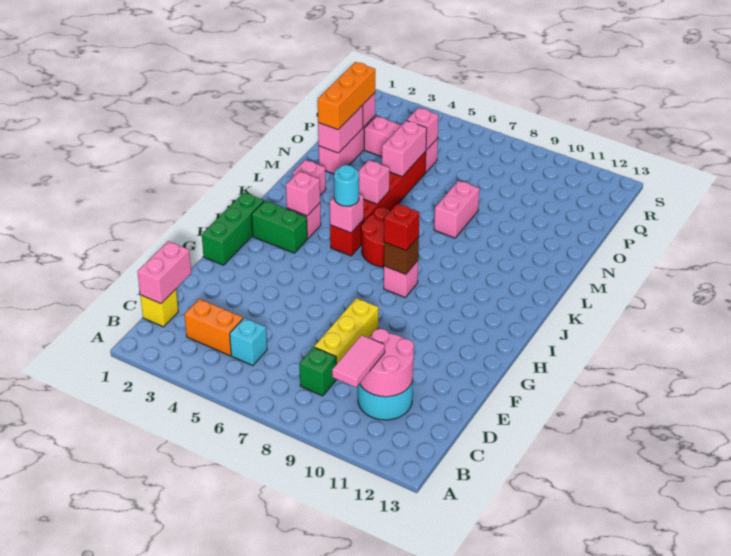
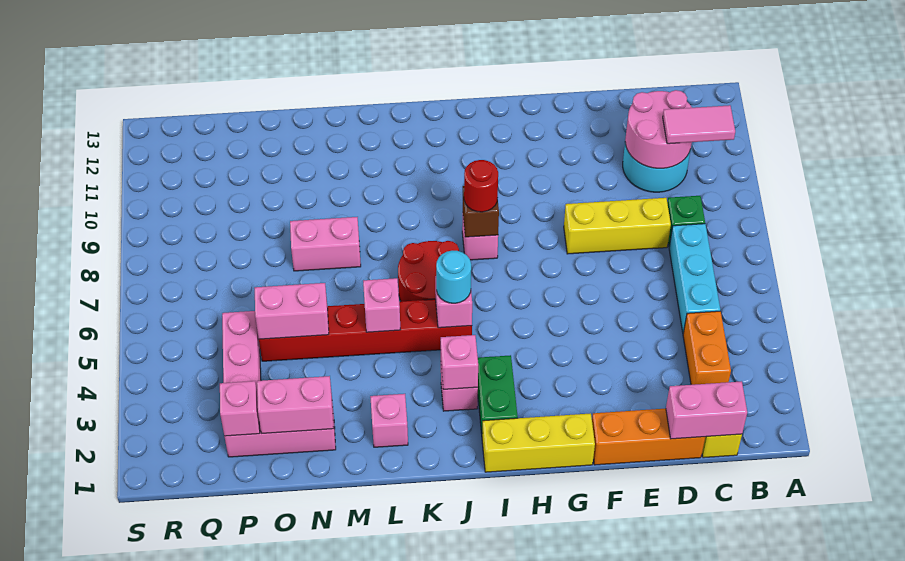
cyan 1x1 brick [230,318,267,366] -> cyan 1x3 brick [669,224,720,333]
green 1x3 brick [202,193,264,265] -> yellow 1x3 brick [482,413,595,472]
red 1x1 brick [384,204,420,250] -> red 1x1 round brick [464,160,498,212]
orange 1x3 brick [318,62,375,130] -> orange 1x3 brick moved to [592,409,705,465]
pink 1x1 brick [407,108,439,150] -> none

